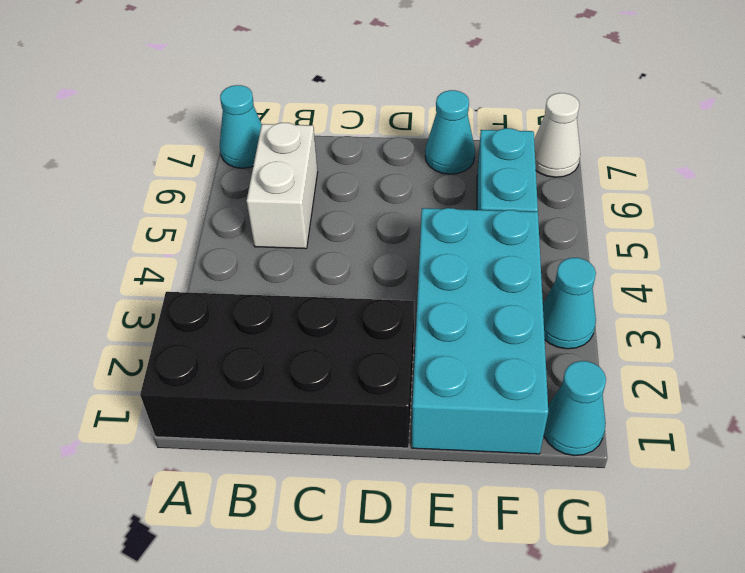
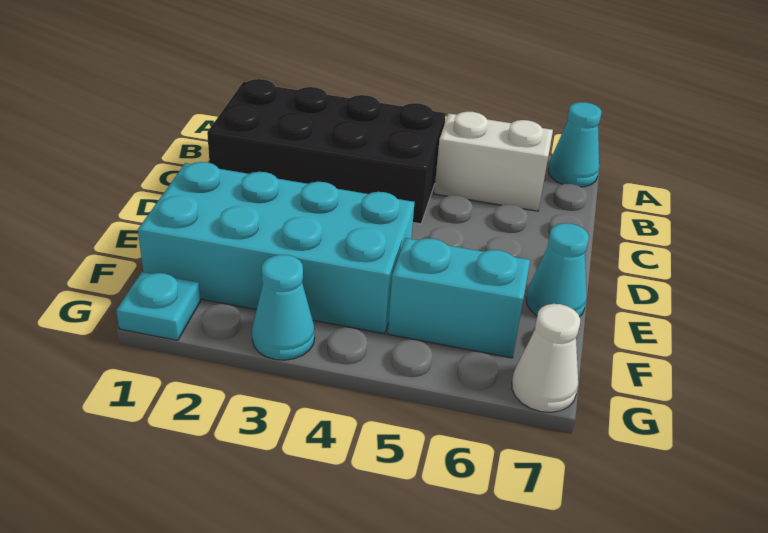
black 2x4 brick [140,292,414,448] -> black 2x4 brick turned to [207,79,446,224]
cyan 1x1 cone [544,361,606,456] -> cyan 1x1 plate [116,272,201,340]

